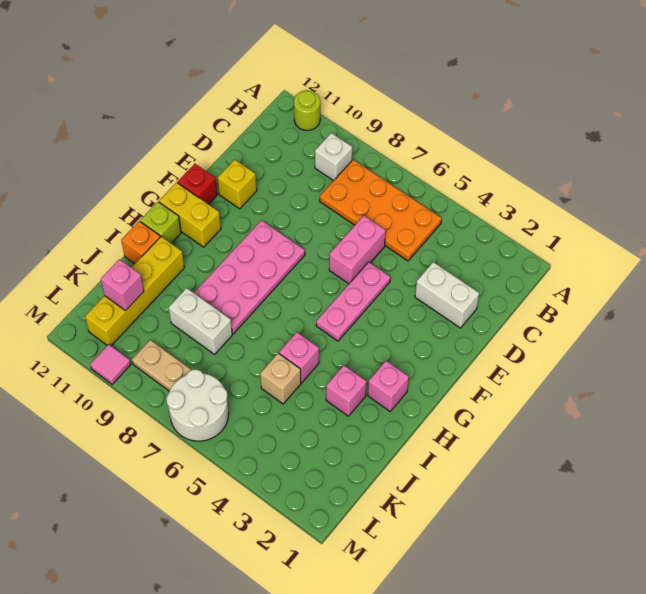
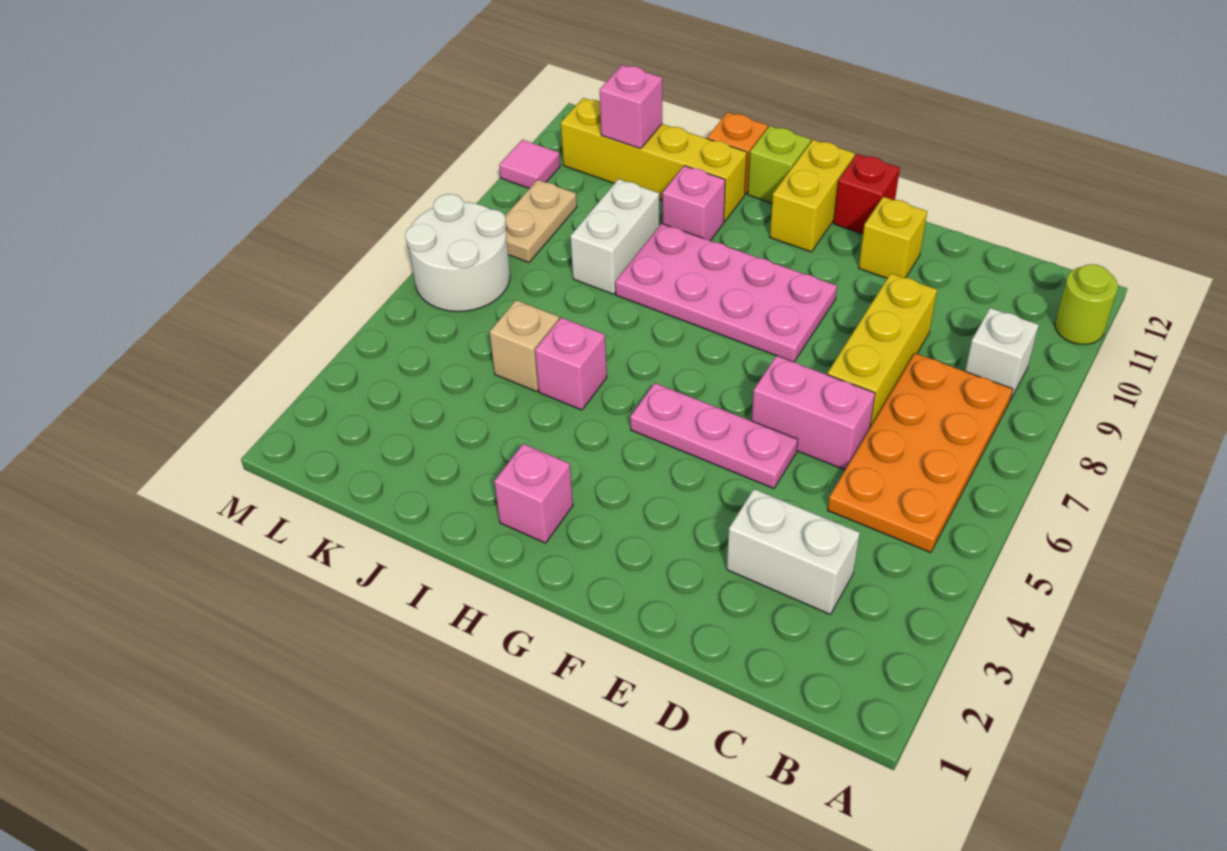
white 1x2 brick [415,262,479,328] -> white 1x2 brick turned to [727,489,860,614]
none -> yellow 1x3 brick [827,274,937,427]
pink 1x1 brick [326,365,367,416] -> pink 1x1 brick moved to [662,166,725,241]

